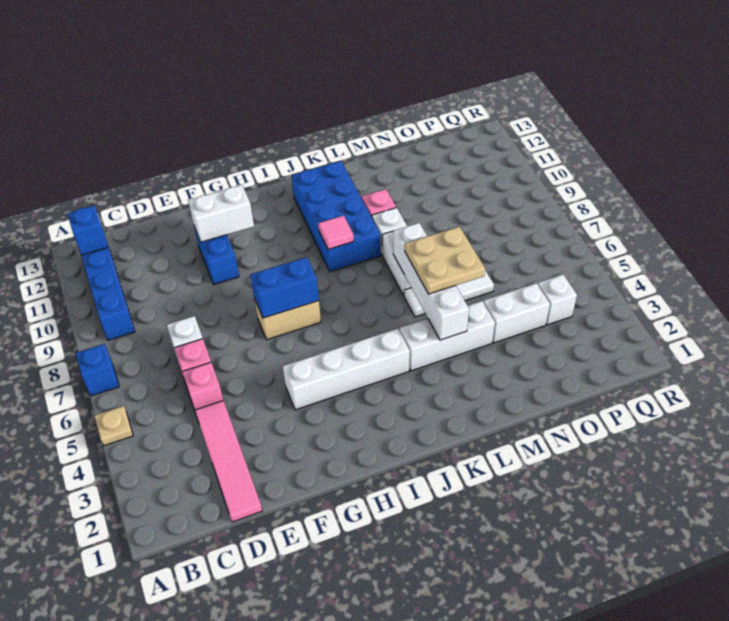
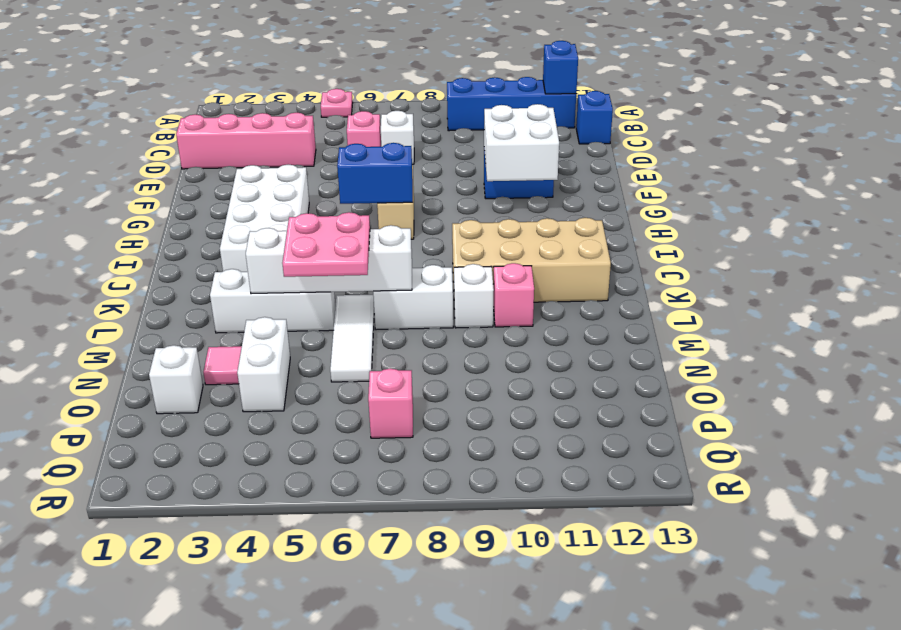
tan 1x1 plate [94,406,133,446] -> pink 1x1 plate [321,89,353,117]
blue 1x1 brick [76,344,119,396] -> blue 1x1 brick moved to [576,91,613,144]
pink 1x4 tile [195,401,262,522] -> pink 1x4 brick [176,113,316,169]
pink 1x1 brick [182,362,223,410] -> pink 1x1 brick moved to [368,368,413,438]
white 1x2 brick [188,185,254,242] -> white 2x2 brick [484,104,559,181]
white 1x4 brick [283,329,410,410] -> white 2x4 brick [220,165,309,272]
blue 1x2 brick [250,257,319,318] -> blue 1x2 brick turned to [337,143,413,204]
blue 2x4 brick [292,161,381,272] -> tan 2x4 brick [452,218,611,302]
pink 1x1 tile [318,216,354,249] -> pink 1x1 tile moved to [203,346,242,385]
white 1x3 brick [400,301,495,371] -> white 1x3 brick turned to [210,269,335,333]
tan 2x2 plate [405,227,485,294] -> pink 2x2 plate [282,212,370,277]
white 1x1 brick [538,275,577,325] -> white 1x1 brick moved to [149,345,203,414]

